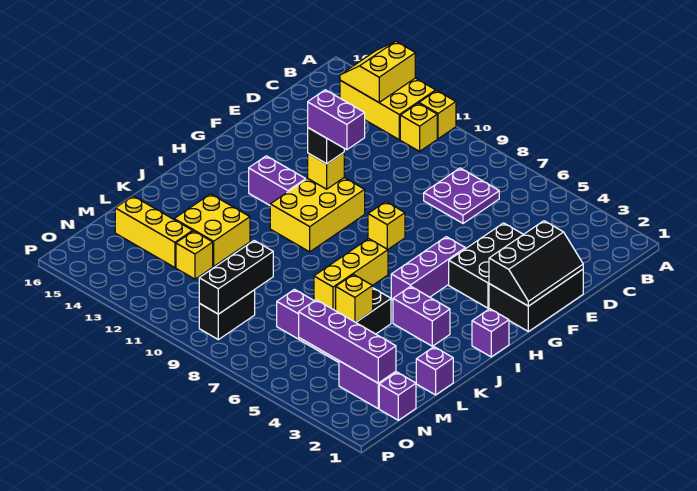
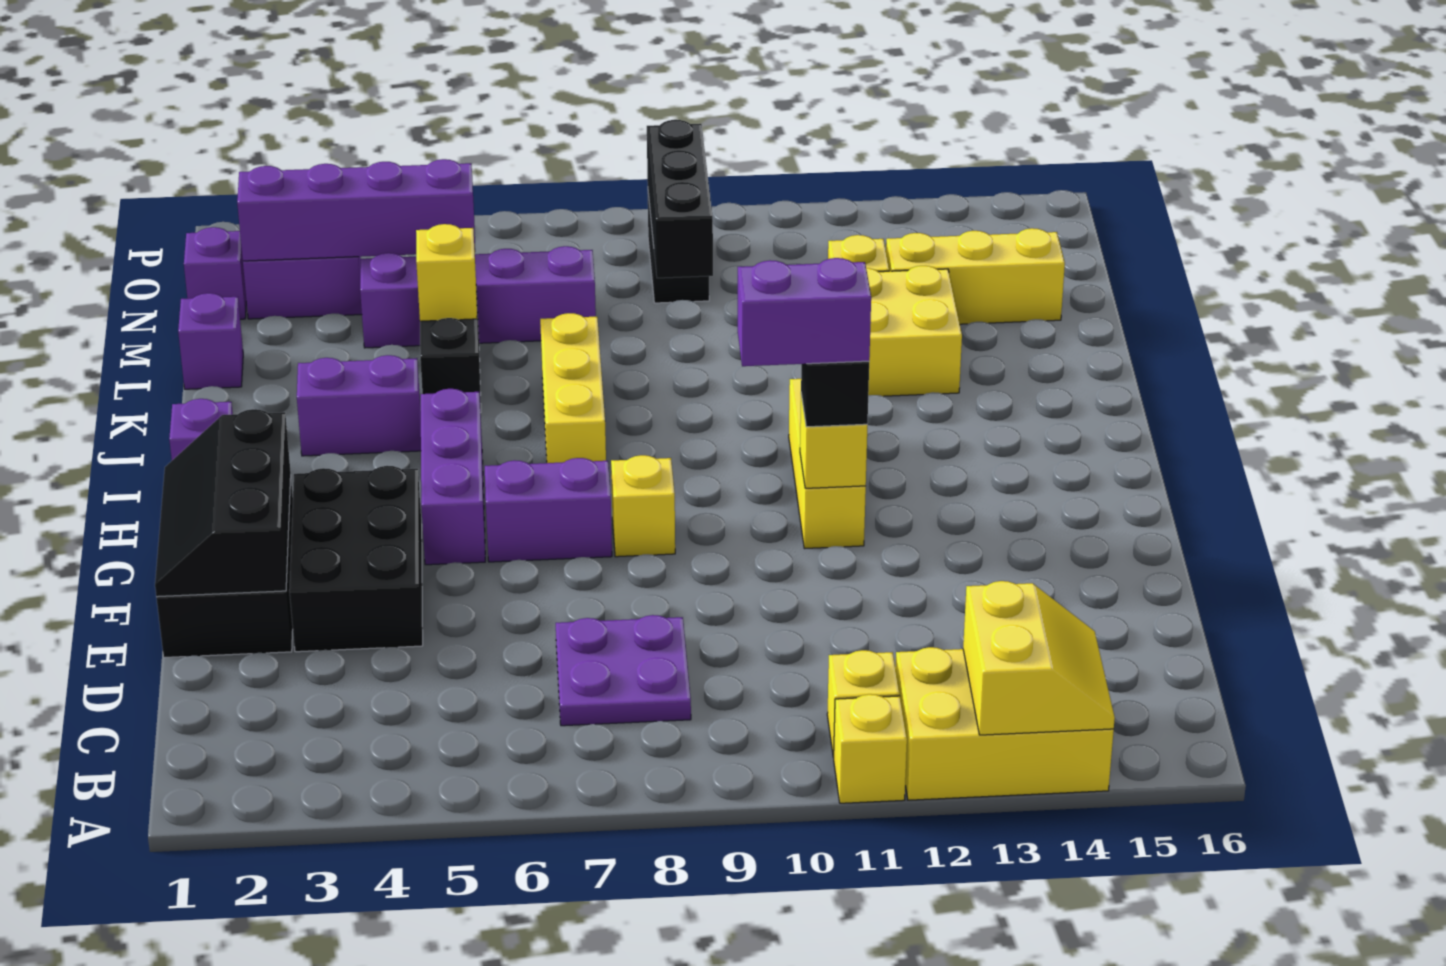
yellow 2x3 brick [270,178,365,252] -> yellow 1x3 brick [789,379,866,549]
purple 1x2 brick [249,156,306,205] -> purple 1x2 brick moved to [485,458,612,562]

